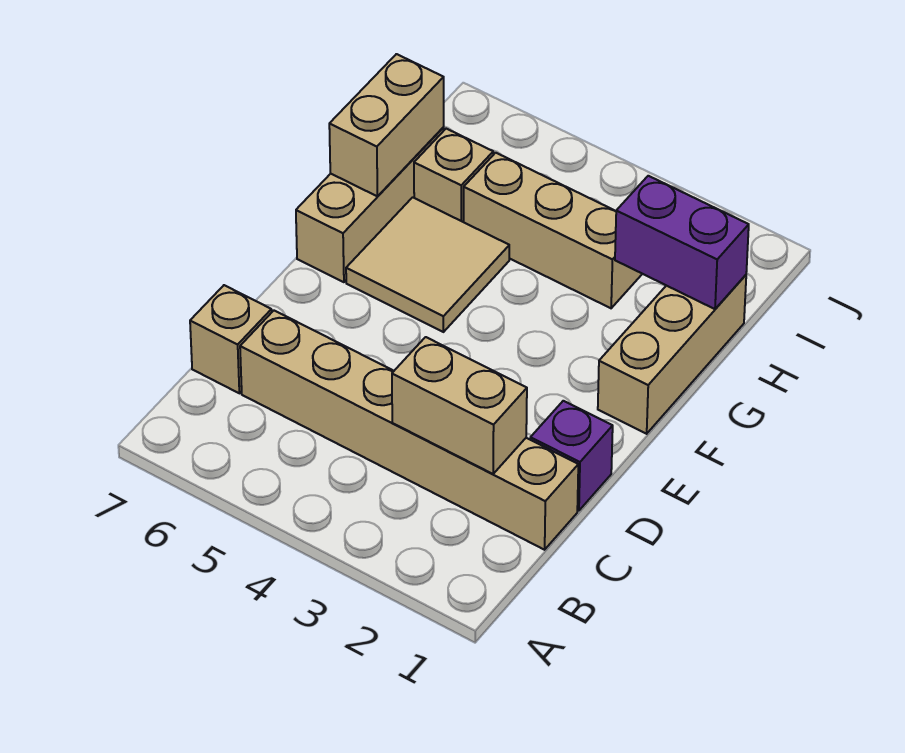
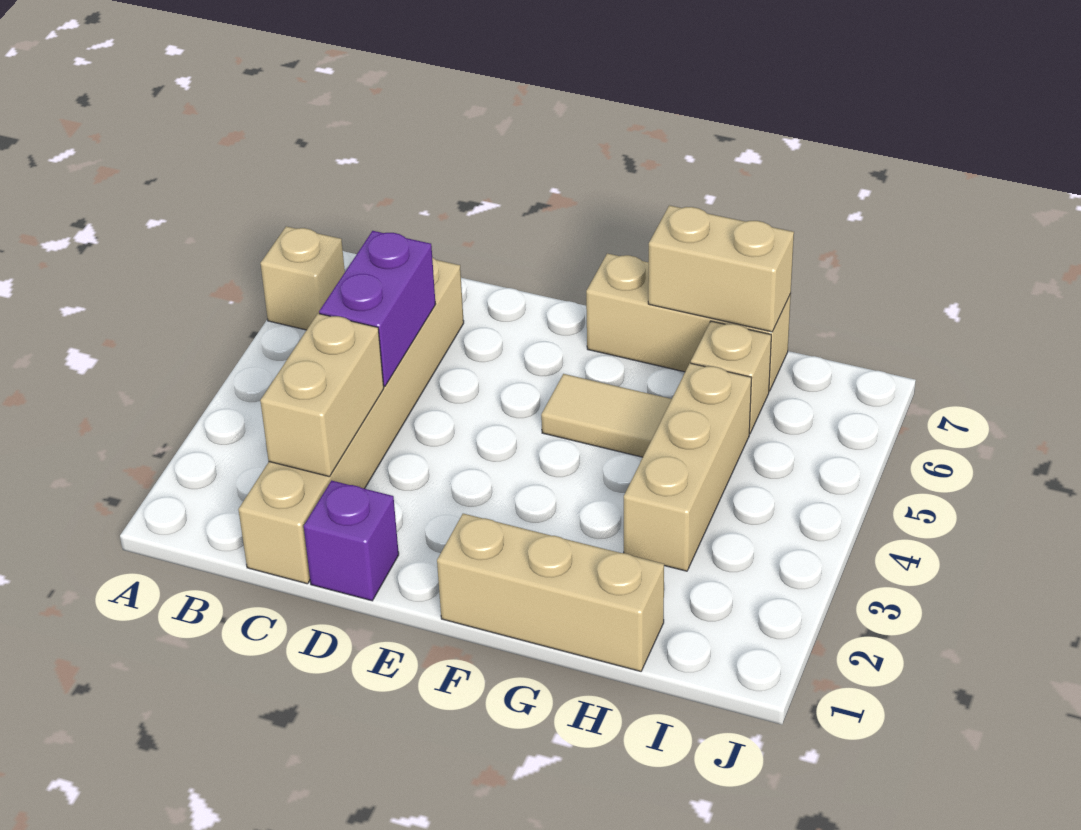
tan 1x1 brick [190,285,272,393] -> tan 1x1 brick moved to [260,226,345,330]
tan 2x2 tile [346,197,509,332] -> tan 1x2 tile [541,374,672,457]
purple 1x2 brick [615,176,749,309] -> purple 1x2 brick moved to [319,231,436,386]

